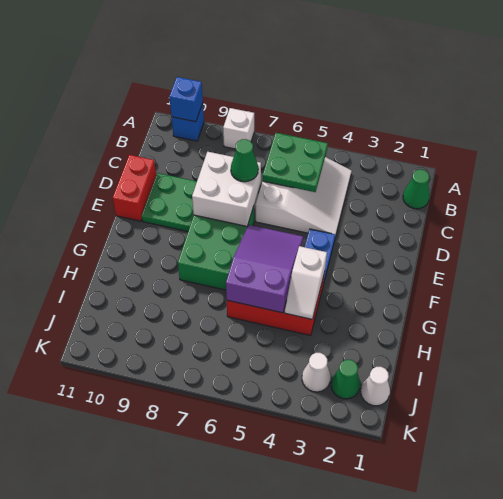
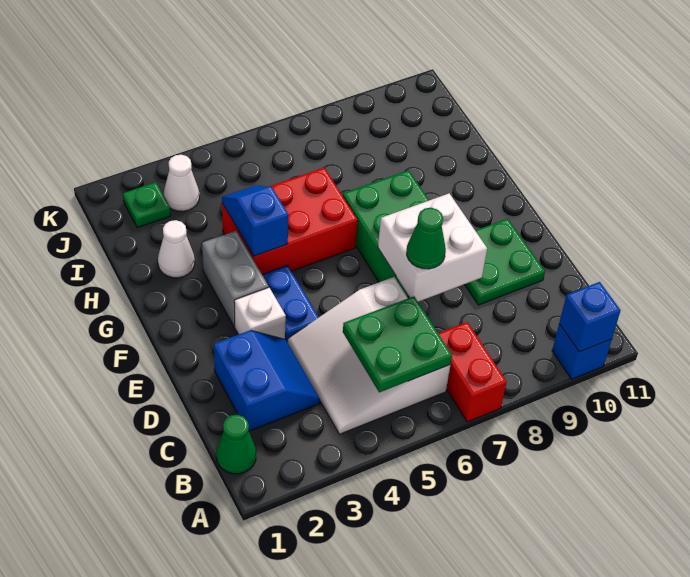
white 1x1 brick [223,108,254,149] -> white 1x1 brick moved to [234,288,286,339]
none -> blue 2x2 slope [214,330,320,431]
red 1x2 brick [113,155,156,221] -> red 1x2 brick moved to [438,322,507,422]
none -> grey 1x2 brick [202,231,269,326]
purple 2x3 slope [226,225,303,313] -> none
white 1x2 slope [285,246,327,319] -> blue 1x2 slope [222,185,289,256]
white 1x1 cone [361,367,390,406] -> white 1x1 cone moved to [158,220,195,278]
green 1x1 cone [331,360,360,399] -> green 1x1 plate [123,182,171,228]

